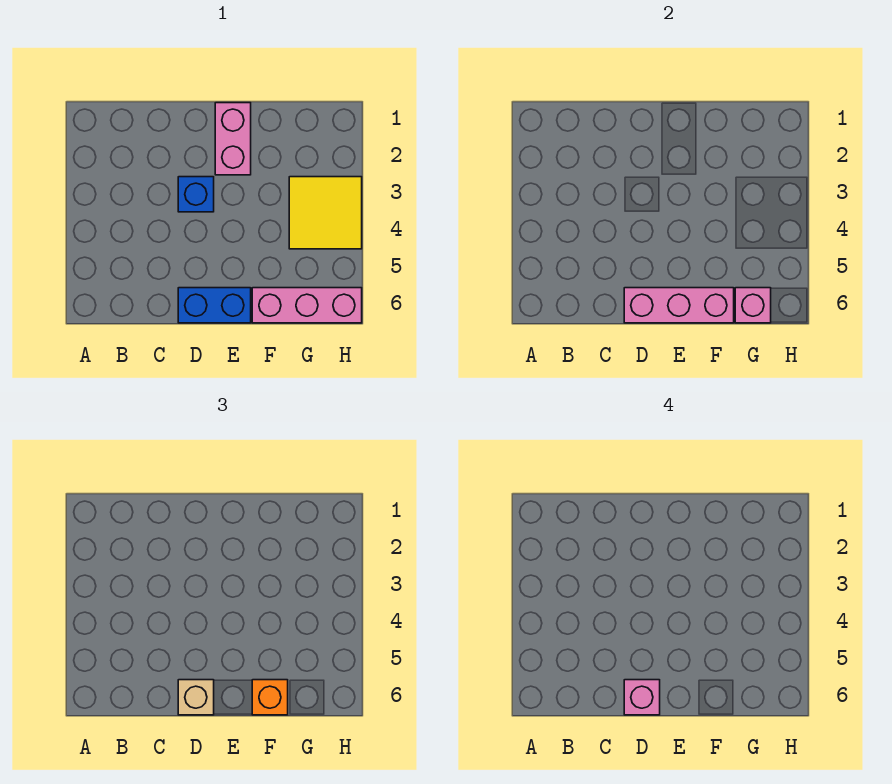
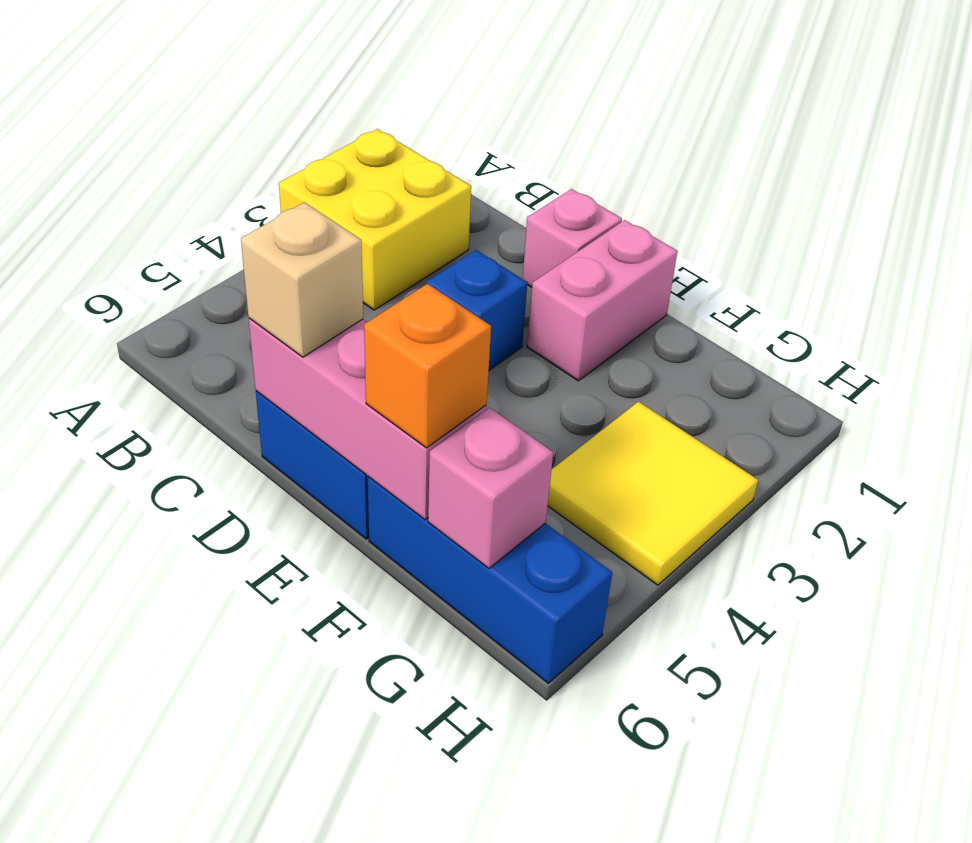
none -> yellow 2x2 brick [279,129,471,310]
pink 1x1 brick [624,680,660,715] -> pink 1x1 brick moved to [523,189,622,287]
pink 1x3 brick [252,288,362,323] -> blue 1x3 brick [368,477,612,683]

